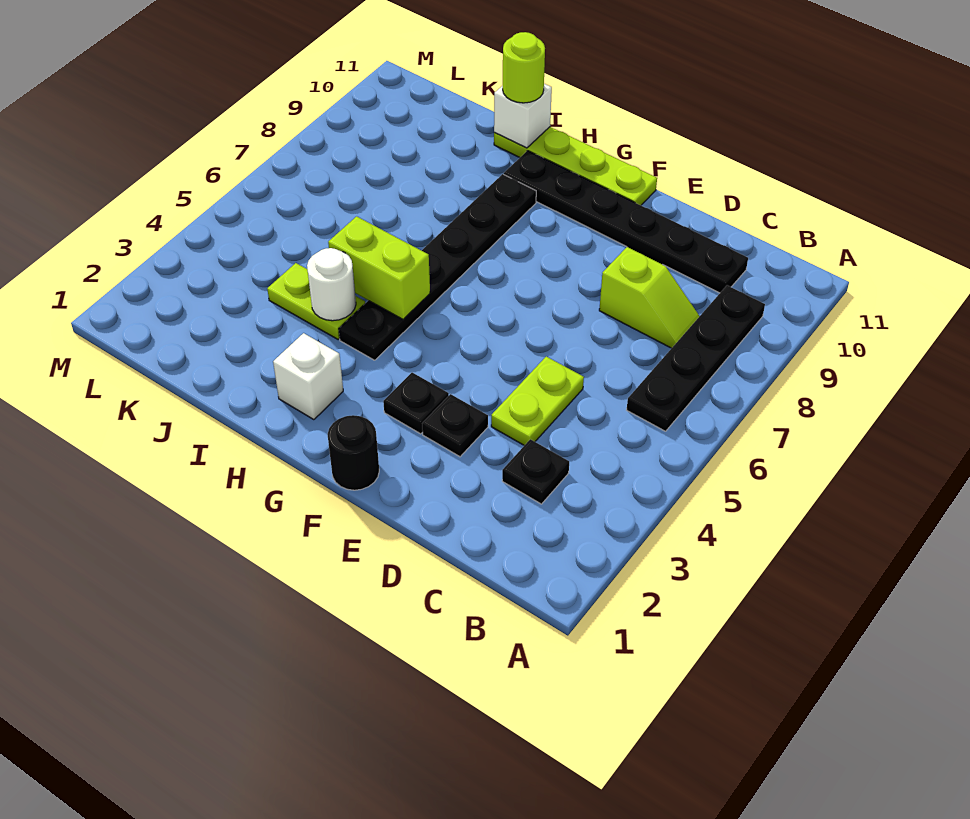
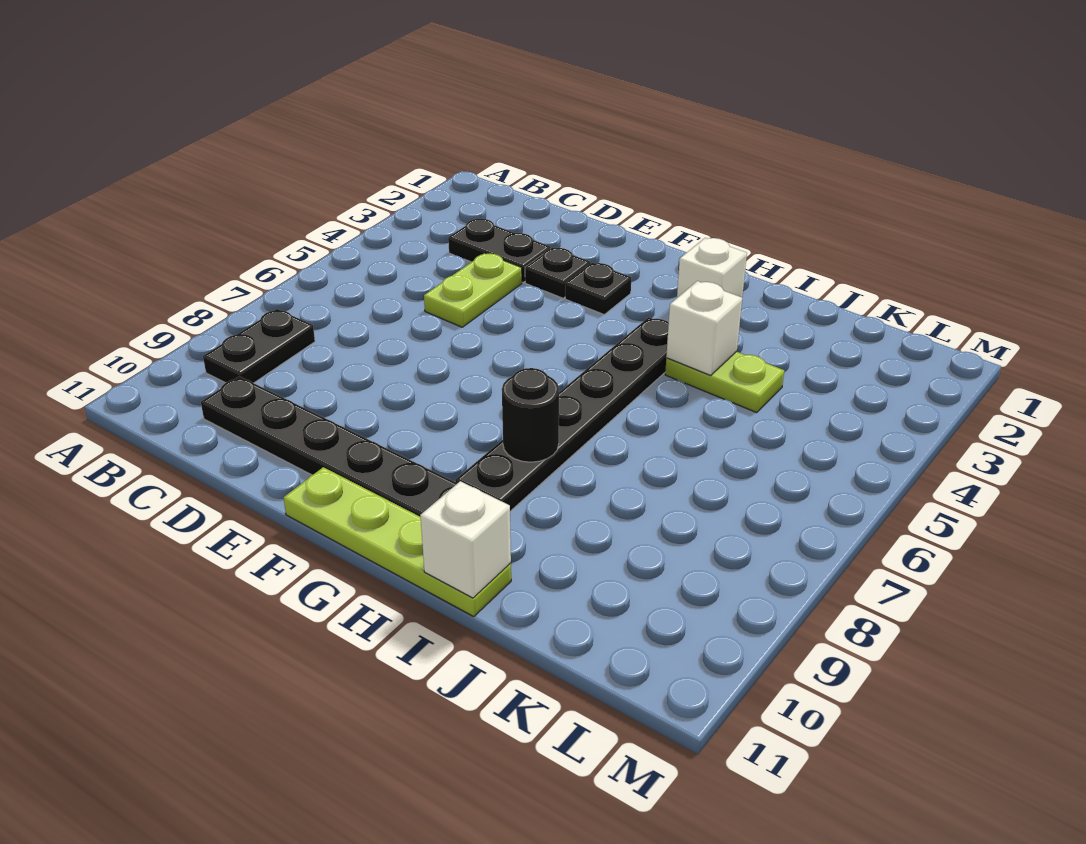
black 1x4 plate [627,285,765,431] -> black 1x2 plate [203,309,315,383]
black 1x1 plate [502,439,569,504] -> black 1x2 plate [448,219,551,282]
lime 1x2 slope [599,247,699,348] -> none
black 1x1 round brick [327,415,379,490] -> black 1x1 round brick moved to [502,368,559,462]
lime 1x2 brick [328,216,430,319] -> none
white 1x1 round brick [307,248,356,321] -> white 1x1 brick [666,281,742,375]
lime 1x1 round brick [503,32,545,103] -> none

